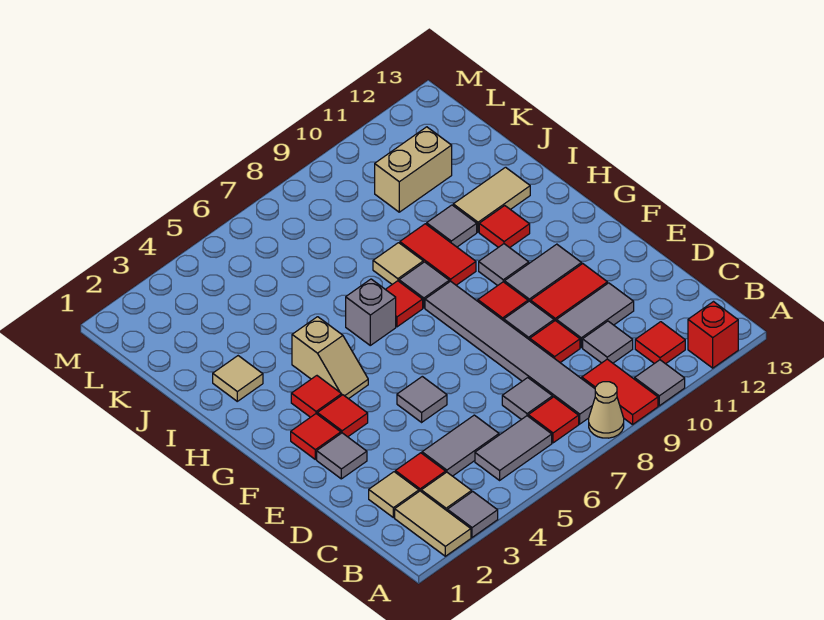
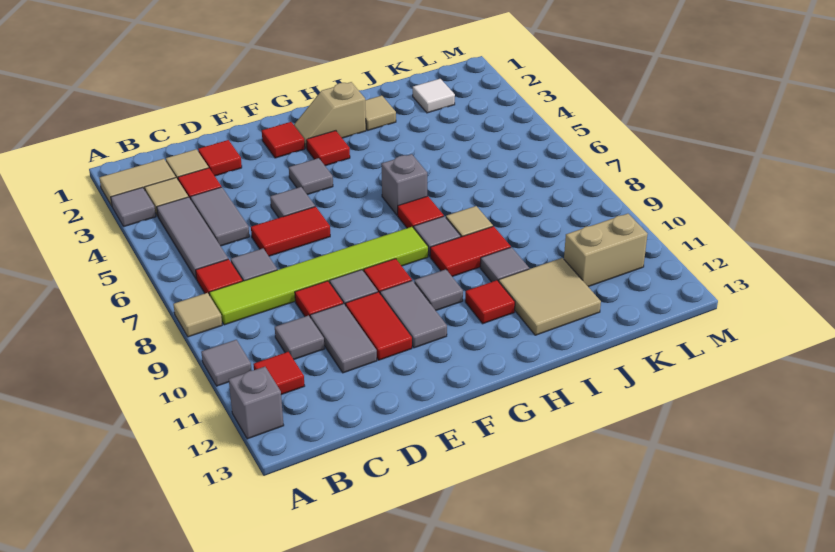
tan 1x1 cone [589,382,624,438] -> tan 1x1 tile [173,293,222,337]
red 1x2 tile [582,359,658,425] -> red 1x2 tile moved to [251,207,330,256]
red 1x1 brick [688,302,738,368] -> grey 1x1 brick [229,367,284,439]
grey 1x2 tile [475,416,552,480] -> grey 1x3 tile [157,197,228,279]
grey 1x6 tile [425,281,595,424] -> lime 1x6 tile [209,227,428,325]
grey 1x1 tile [317,433,367,479] -> grey 1x1 tile moved to [289,158,333,195]
red 1x1 tile [317,395,368,437] -> red 1x1 tile moved to [198,140,242,176]
tan 1x2 slope [292,317,368,399] -> tan 1x2 slope moved to [294,82,366,149]
tan 1x2 tile [453,167,530,232] -> tan 2x2 tile [499,258,601,335]
none -> white 1x1 tile [413,79,455,113]
tan 1x2 brick [375,127,452,212] -> tan 1x2 brick turned to [564,214,647,287]

